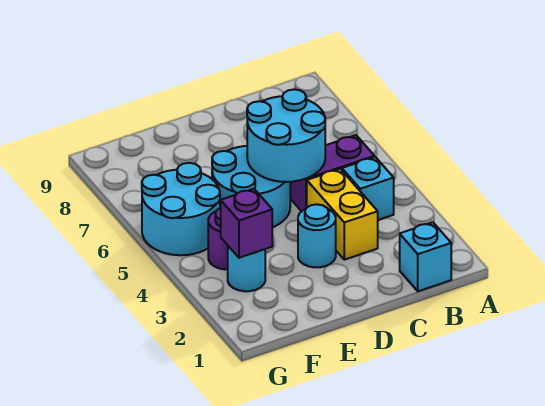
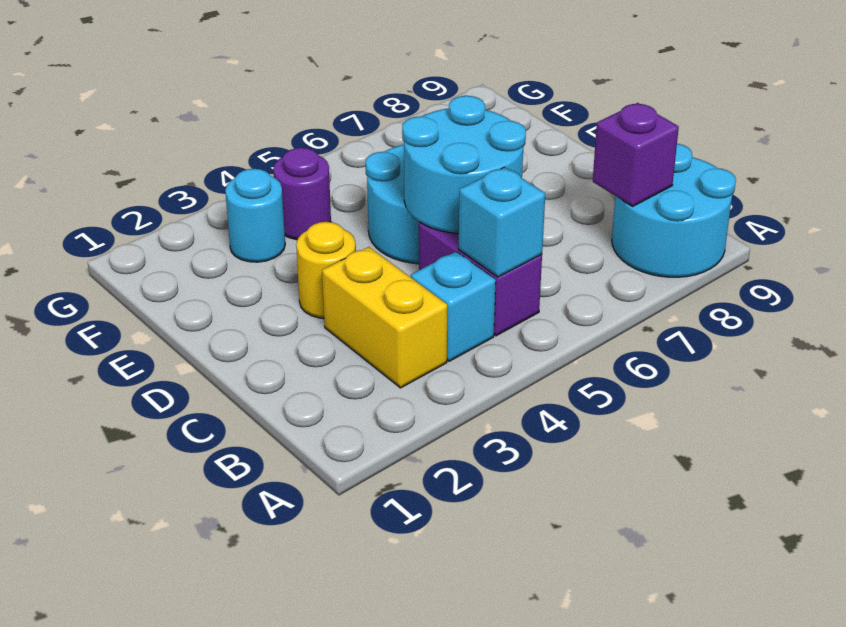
cyan 1x1 brick [400,222,451,291] -> cyan 1x1 brick moved to [459,167,545,277]
yellow 1x2 brick [307,169,378,260] -> yellow 1x2 brick turned to [322,247,447,388]
cyan 1x1 round brick [298,204,336,267] -> yellow 1x1 round brick [296,222,355,318]
purple 1x1 brick [221,189,272,258] -> purple 1x1 brick moved to [593,103,679,206]
cyan 2x2 round brick [142,163,220,255] -> cyan 2x2 round brick moved to [612,144,736,277]

